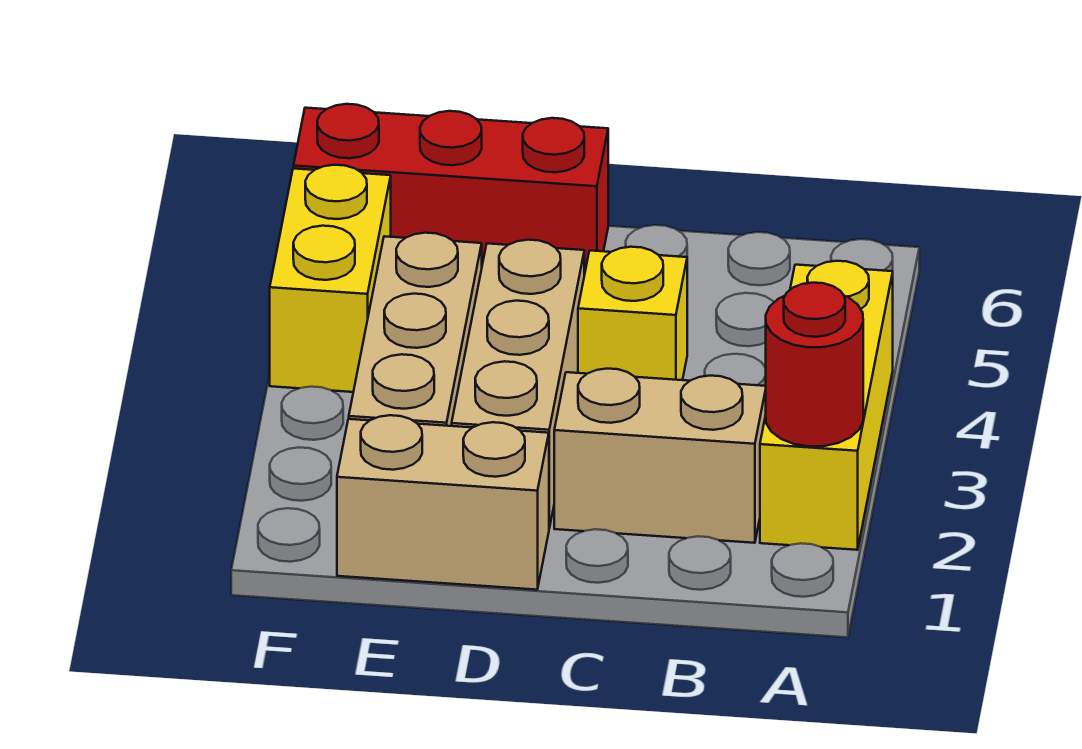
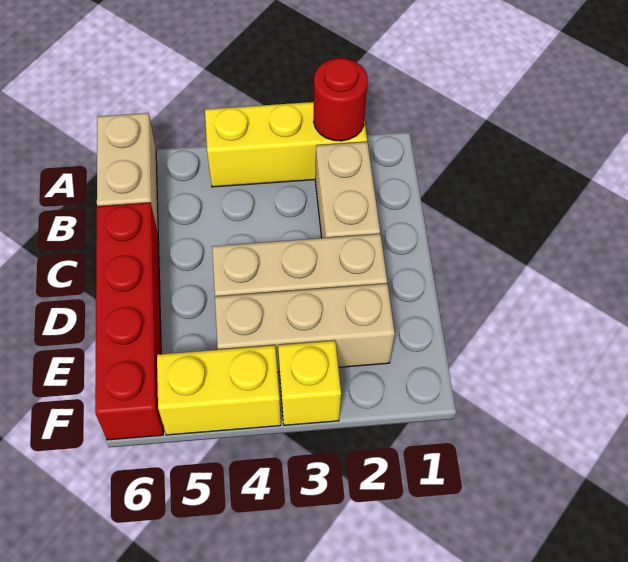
yellow 1x1 brick [578,247,687,380] -> yellow 1x1 brick moved to [278,341,341,425]
tan 1x2 brick [337,415,549,590] -> tan 1x2 brick moved to [97,113,158,233]
red 1x3 brick [293,104,608,275] -> red 1x4 brick [95,203,163,440]

